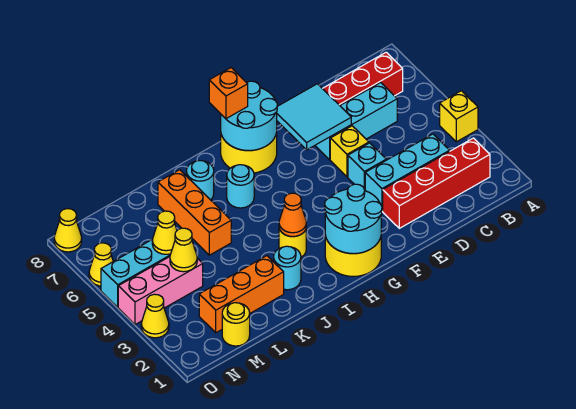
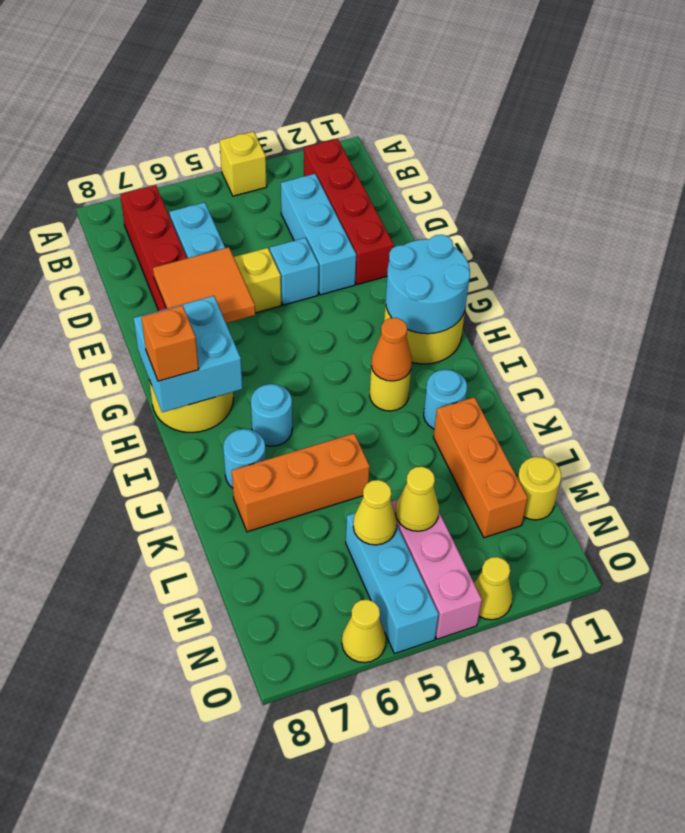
cyan 2x2 tile [277,84,351,150] -> orange 2x2 tile [153,247,255,323]
cyan 2x2 round brick [221,81,277,151] -> cyan 2x2 brick [134,296,243,412]
yellow 1x1 cone [54,209,82,252] -> none

